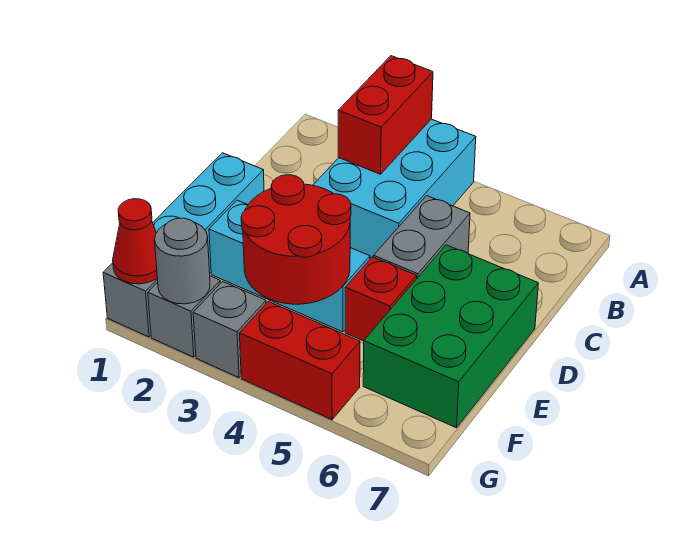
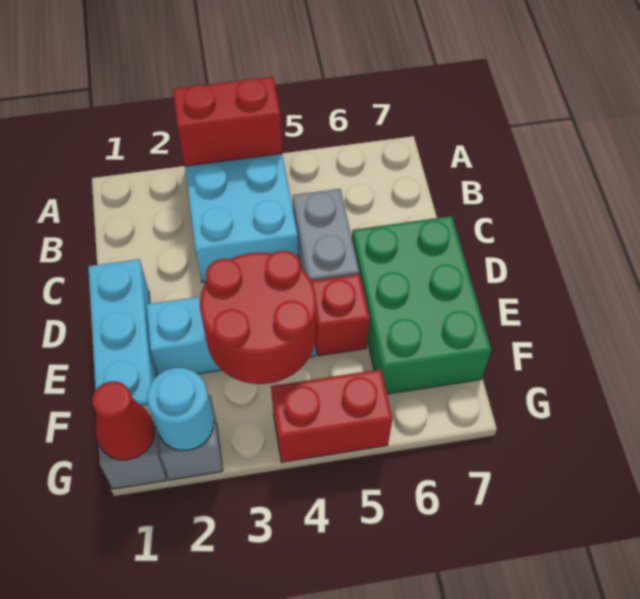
red 1x2 brick [338,56,433,174] -> red 1x2 brick turned to [173,77,282,166]
grey 1x1 round brick [155,218,210,304] -> cyan 1x1 round brick [147,368,214,450]
grey 1x1 brick [193,281,266,378] -> none

